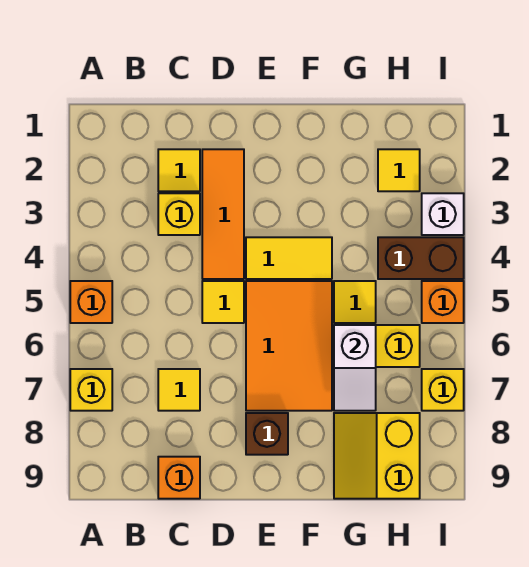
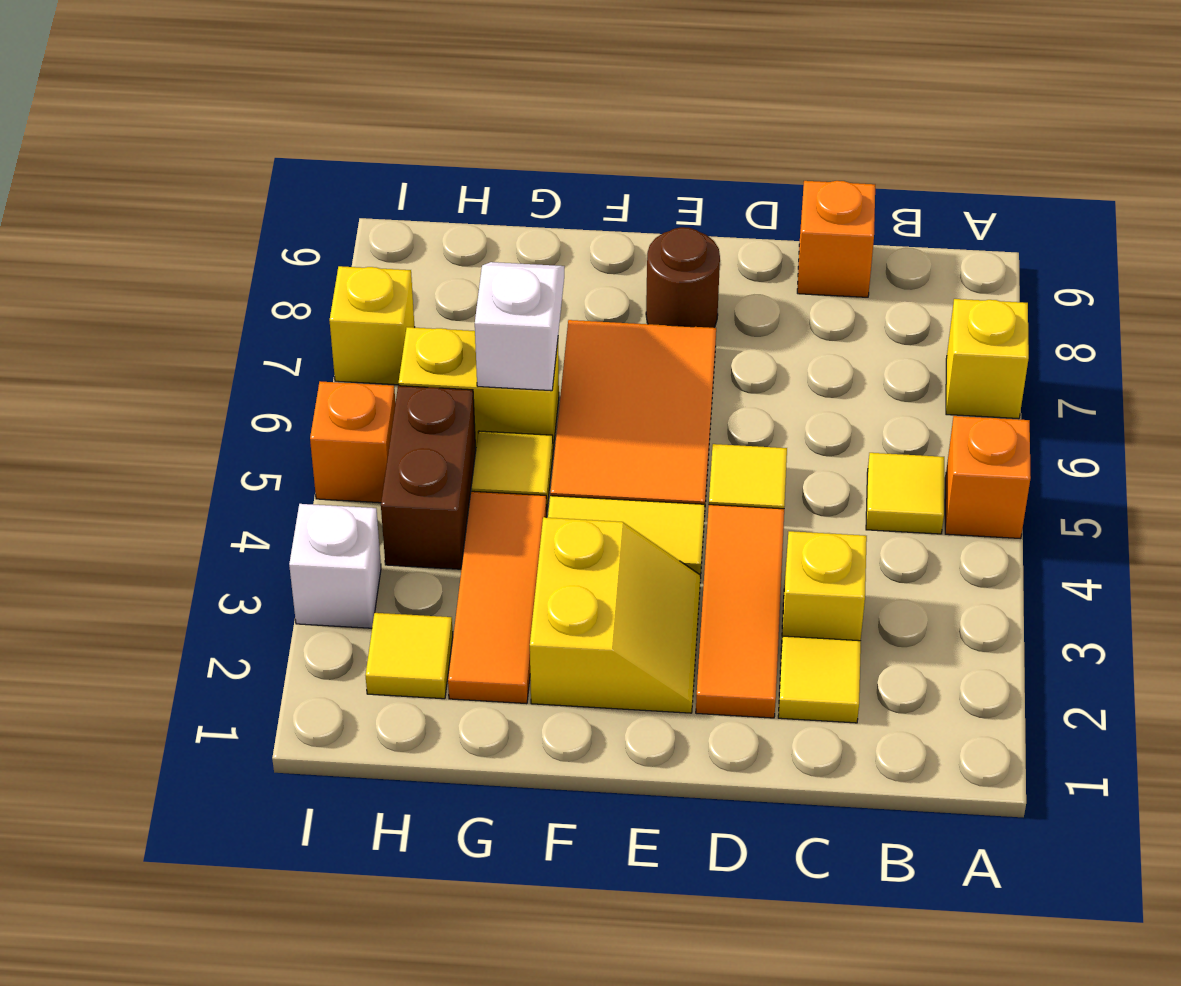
yellow 1x1 tile [158,369,200,411] -> yellow 1x1 tile moved to [866,453,944,534]
brown 1x1 brick [246,413,288,455] -> brown 1x1 round brick [646,227,720,328]
none -> orange 1x3 tile [448,491,547,704]
yellow 2x2 slope [334,413,420,499] -> yellow 2x2 slope moved to [530,517,700,713]
brown 1x2 brick [378,237,464,279] -> brown 1x2 brick turned to [381,386,476,569]

